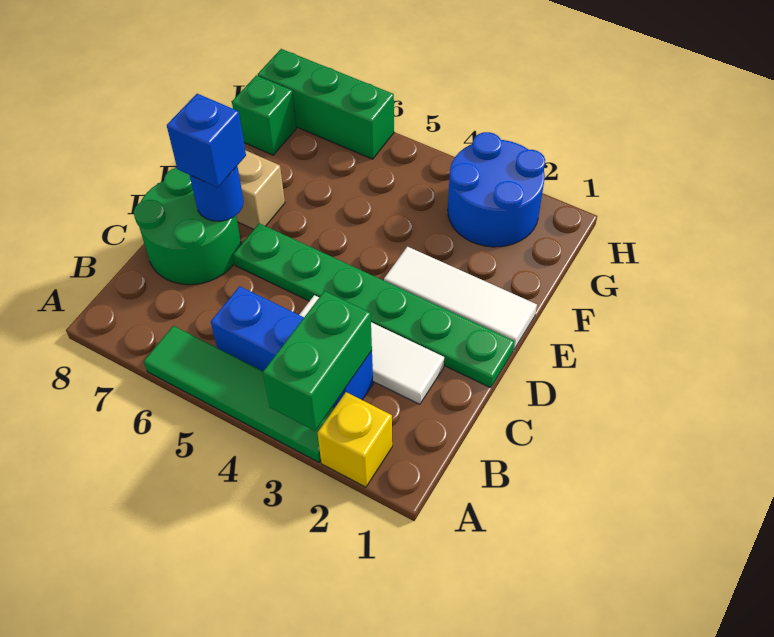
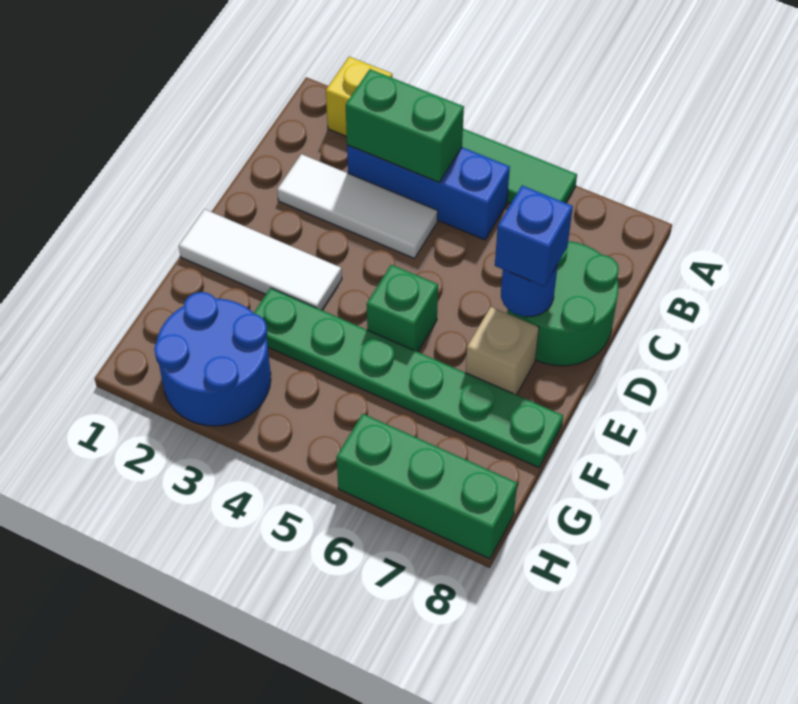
green 1x2 brick [263,291,372,431] -> green 1x2 brick turned to [346,69,464,182]
green 1x6 plate [233,223,514,388] -> green 1x6 plate moved to [254,288,563,468]
green 1x1 brick [232,75,296,155] -> green 1x1 brick moved to [367,264,438,352]

